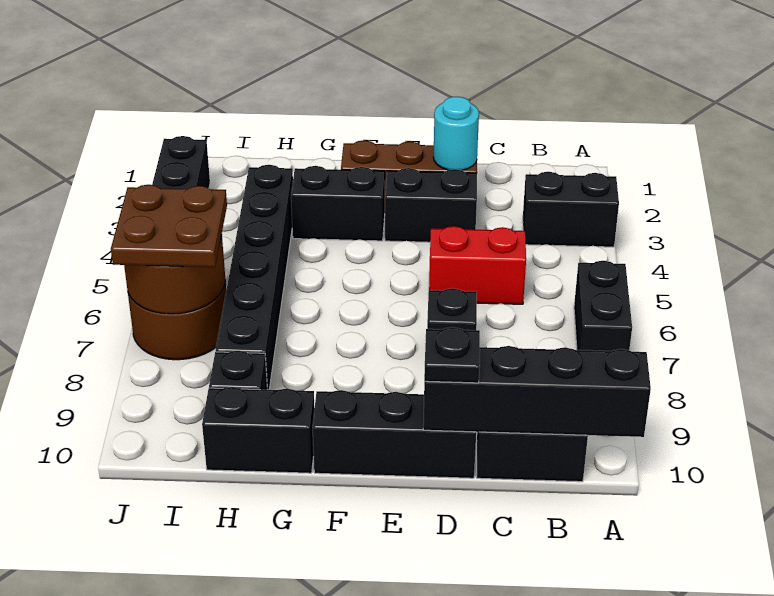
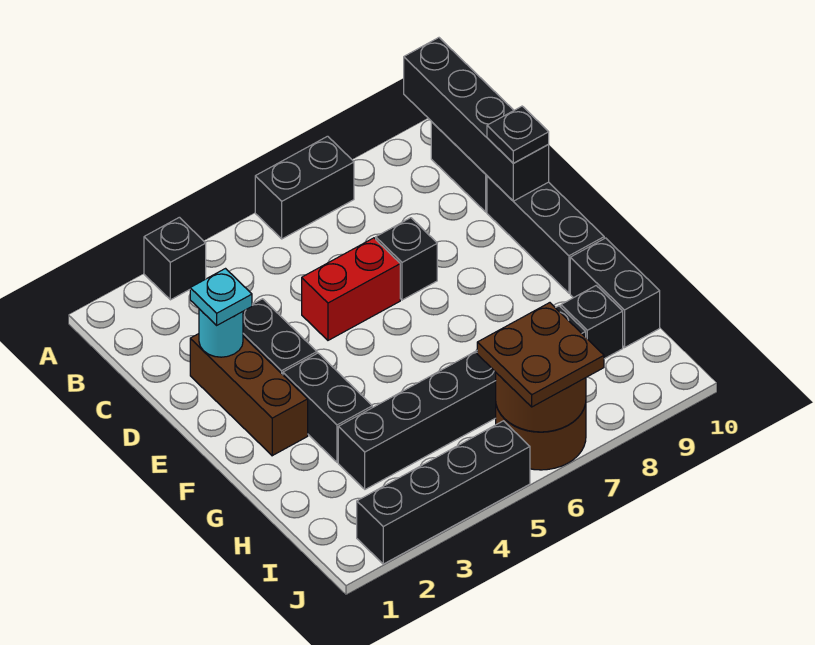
black 1x2 brick [523,172,619,247] -> black 1x1 brick [144,217,206,300]
red 1x2 brick [429,226,526,304] -> red 1x2 brick turned to [302,238,400,340]
none -> cyan 1x1 plate [190,269,252,325]

